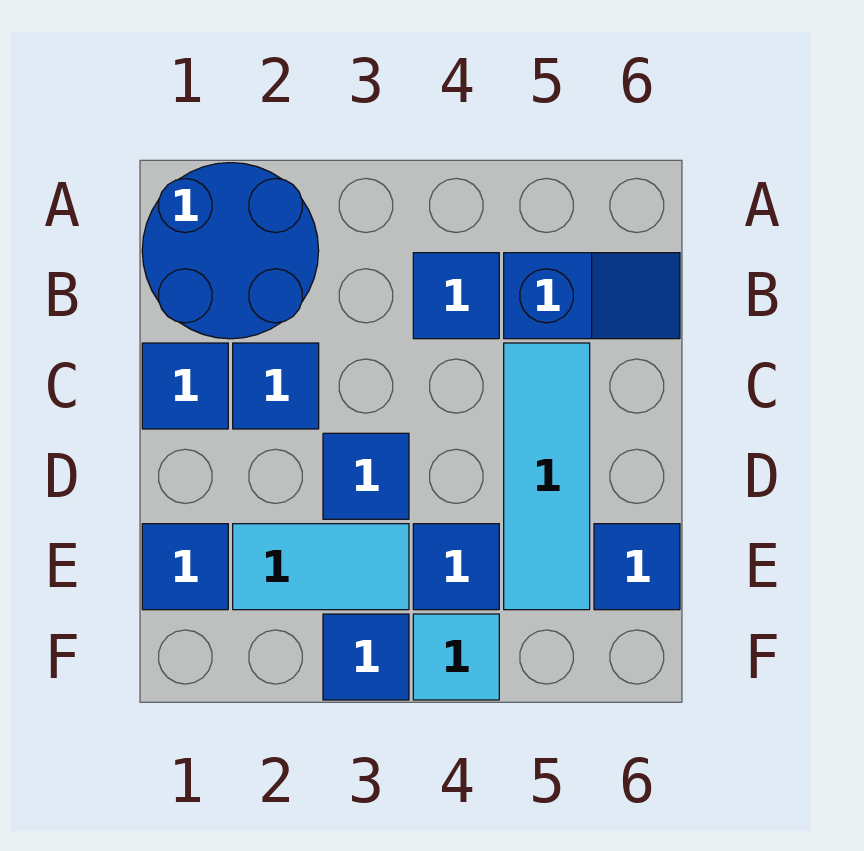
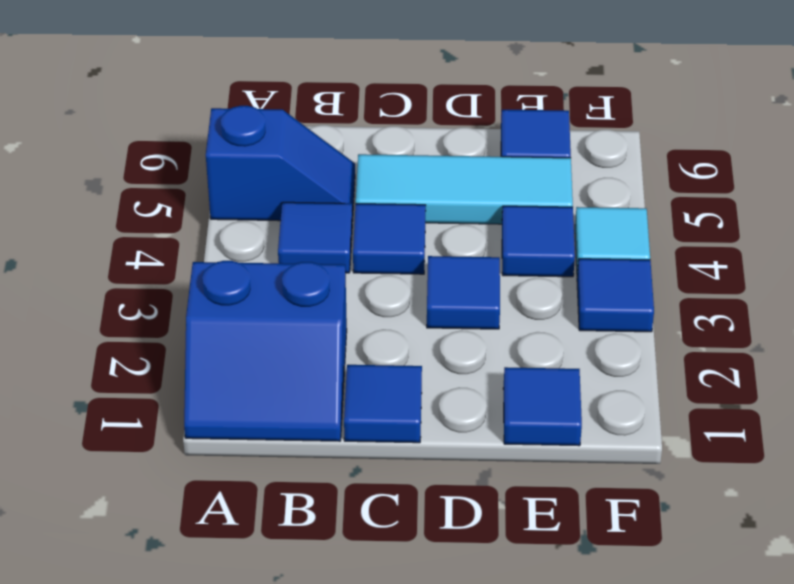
blue 2x2 round brick [142,163,319,339] -> blue 2x2 slope [184,261,347,441]
blue 1x2 slope [504,253,680,339] -> blue 1x2 slope turned to [206,106,355,221]
blue 1x1 tile [233,343,319,429] -> blue 1x1 tile moved to [353,204,426,274]
cyan 1x2 tile [233,524,409,610] -> none

